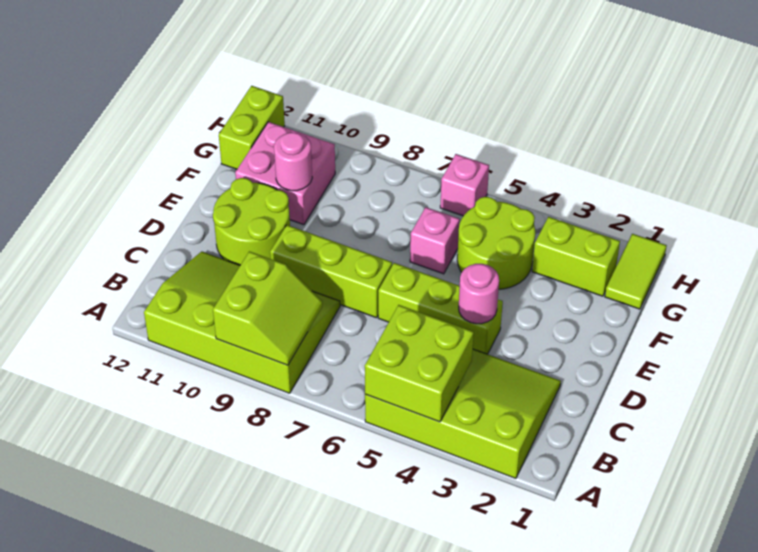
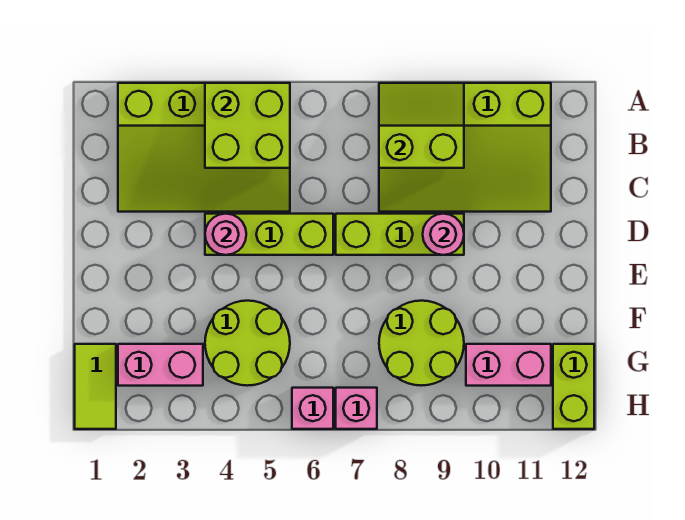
lime 2x2 slope [213,251,322,365] -> lime 2x2 slope turned to [379,83,464,168]
lime 2x2 round brick [213,178,290,265] -> lime 2x2 round brick moved to [379,301,464,386]
pink 1x1 brick [410,207,460,274] -> pink 1x1 brick moved to [336,388,377,429]
pink 2x2 brick [235,122,335,225] -> pink 1x2 brick [466,344,551,386]
pink 1x1 round brick [274,132,312,191] -> pink 1x1 round brick moved to [423,214,464,255]
lime 1x2 brick [532,217,620,296] -> pink 1x2 brick [118,344,203,386]

